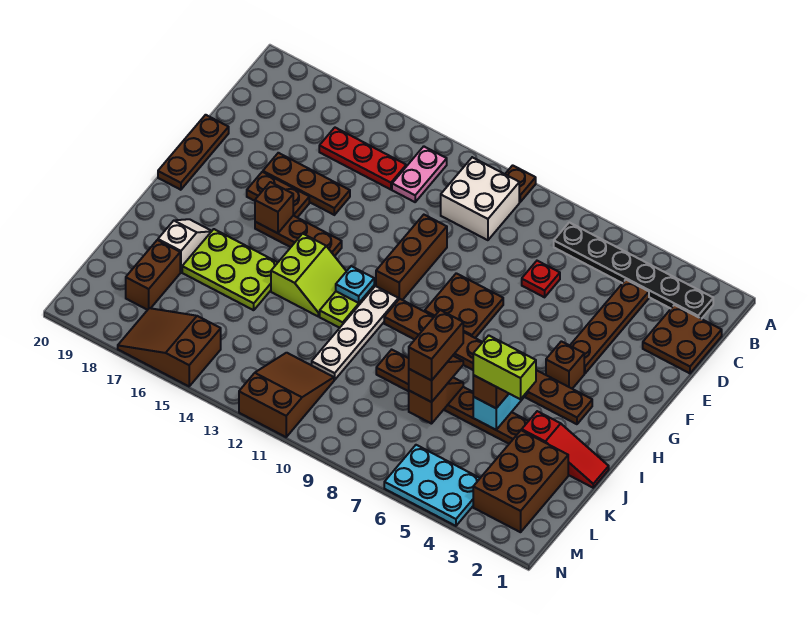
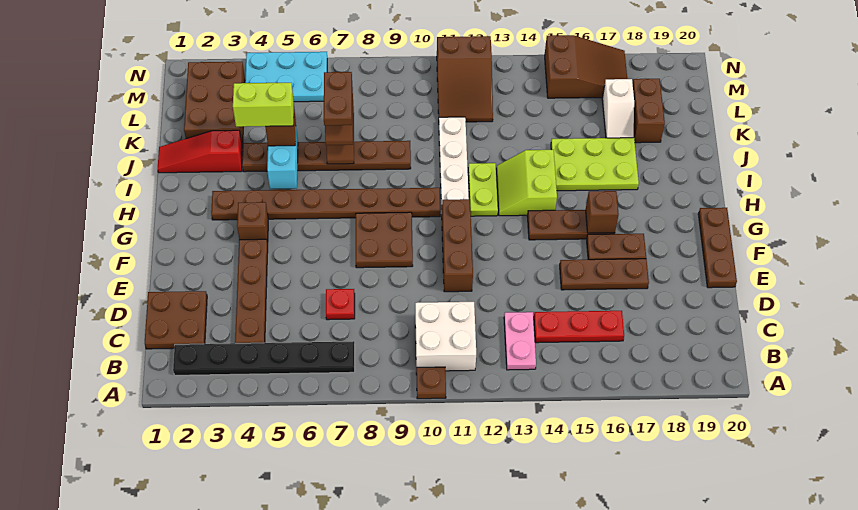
cyan 1x1 plate [336,266,374,303] -> none
white 1x2 slope [158,219,211,272] -> white 1x2 slope moved to [602,79,634,138]
brown 1x2 brick [409,310,463,380] -> brown 1x2 plate [324,72,352,125]

